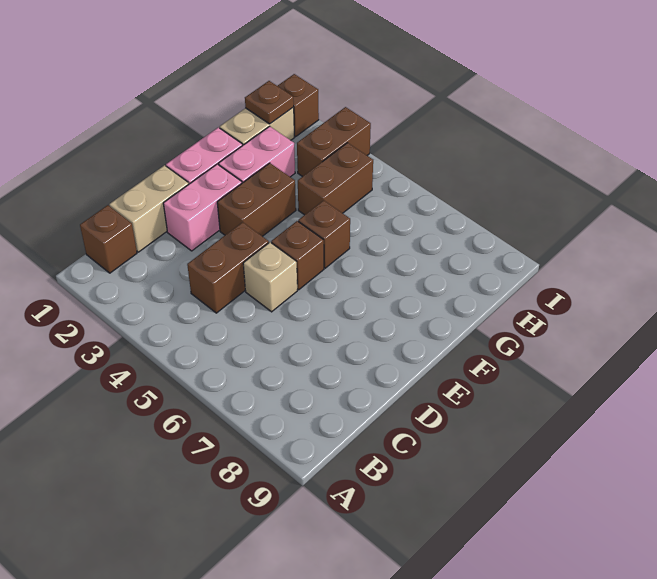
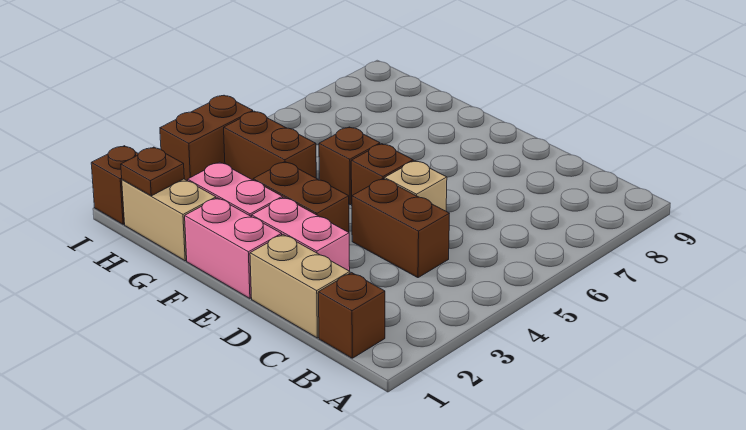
brown 1x2 brick [297,107,371,177] -> brown 1x2 brick turned to [160,96,253,181]

